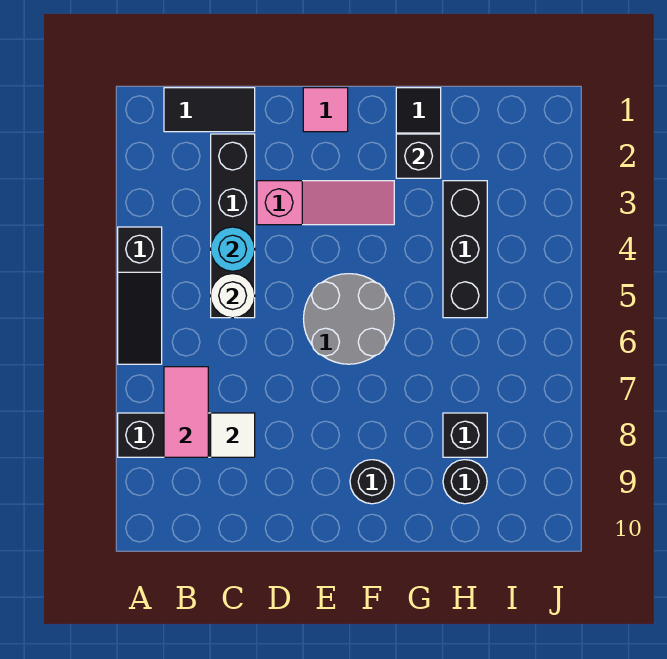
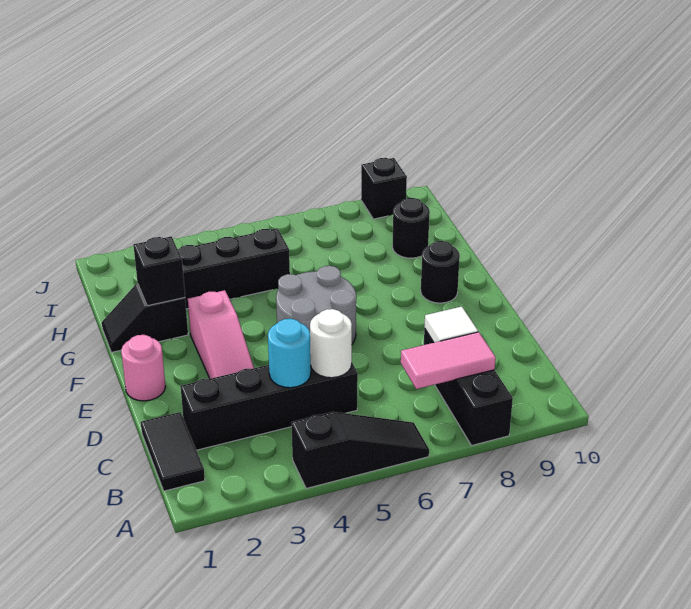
pink 1x3 slope [257,181,394,225] -> pink 1x3 slope turned to [188,290,254,379]
pink 1x1 tile [303,88,348,132] -> pink 1x1 round brick [121,335,166,401]
black 1x1 brick [443,413,487,457] -> black 1x1 brick moved to [361,158,407,219]

